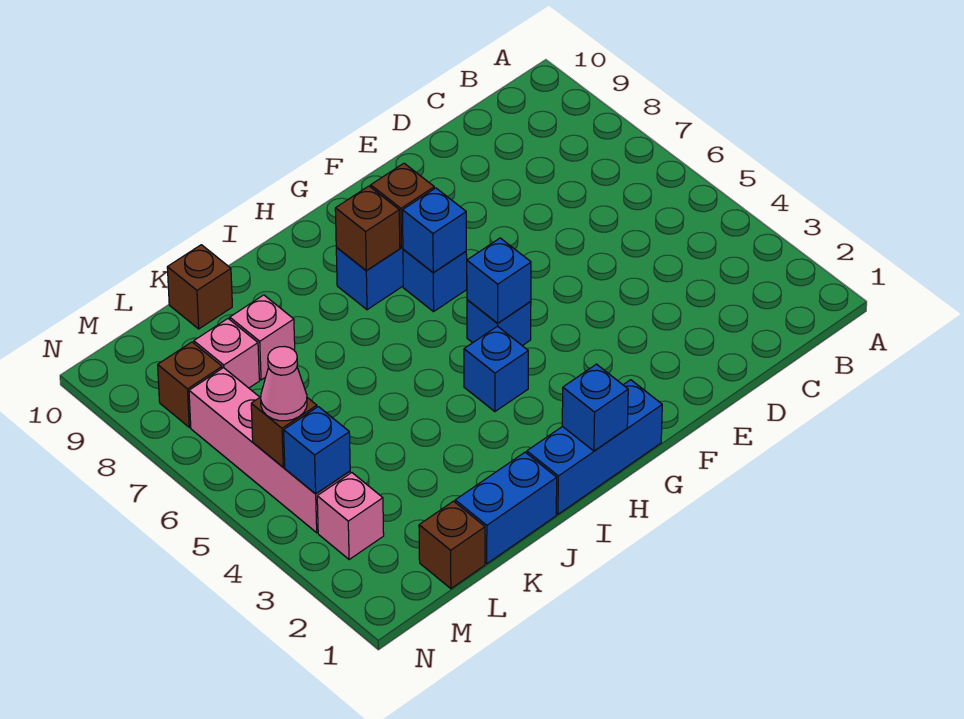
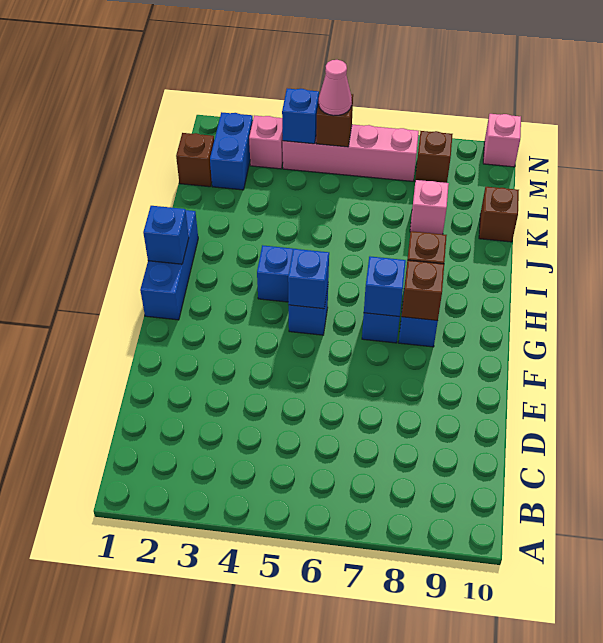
blue 1x2 brick [455,452,557,564] -> blue 1x2 brick moved to [210,112,253,190]
pink 1x1 brick [194,319,259,388] -> pink 1x1 brick moved to [483,114,521,167]

